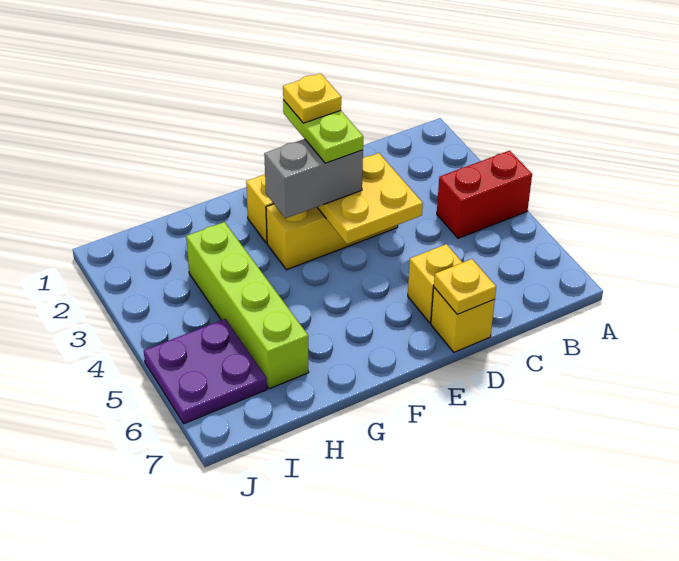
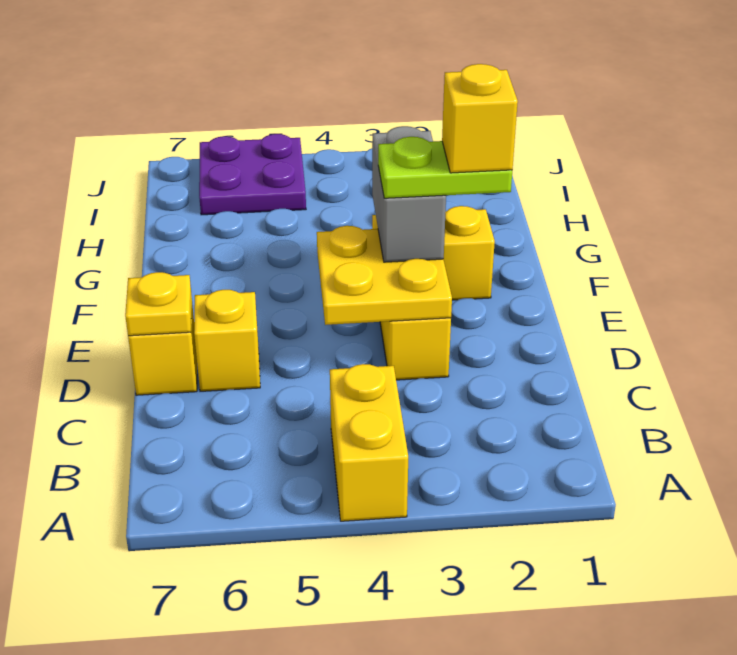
red 1x2 brick [437,151,532,238] -> yellow 1x2 brick [330,364,408,521]
yellow 1x1 plate [283,73,341,123] -> yellow 1x1 brick [442,64,518,173]
lime 1x4 brick [186,222,309,389] -> none

